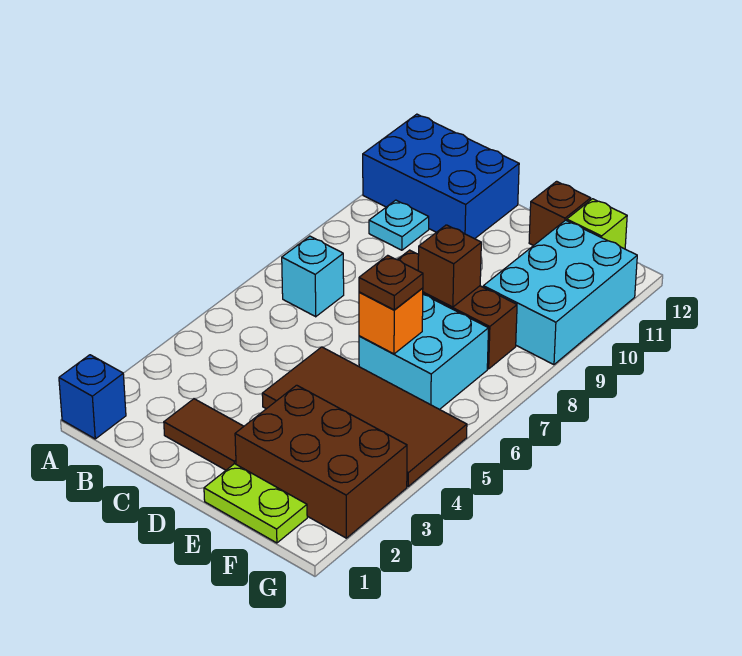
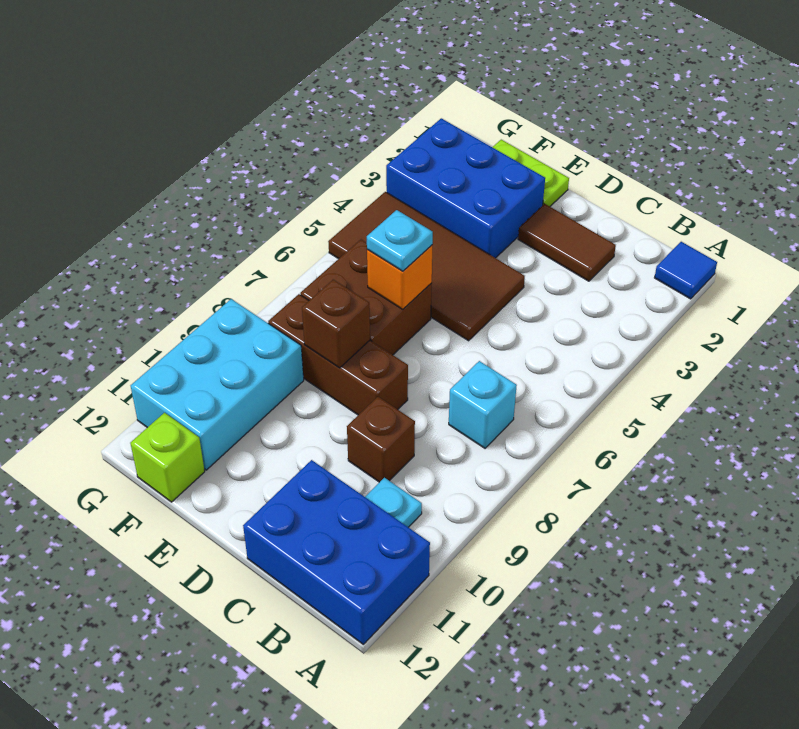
blue 1x1 brick [59,355,126,439] -> blue 1x1 tile [655,242,717,299]
brown 2x3 brick [235,385,407,538] -> blue 2x3 brick [386,118,545,258]
cyan 2x2 brick [359,295,489,410] -> brown 2x2 brick [300,240,432,355]
brown 1x1 plate [359,255,423,310] -> cyan 1x1 plate [367,210,433,271]
brown 1x1 brick [529,181,591,246] -> brown 1x1 brick moved to [347,397,415,482]

